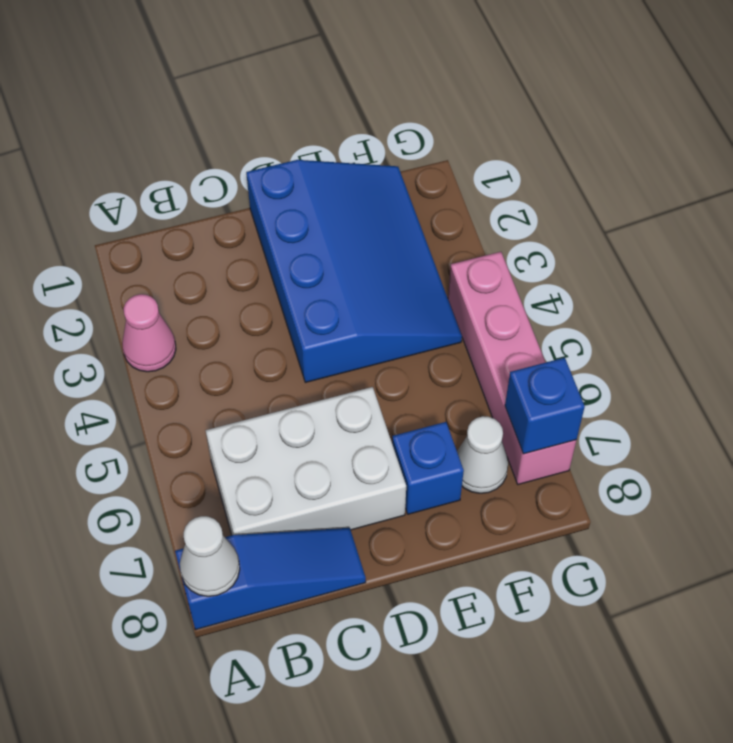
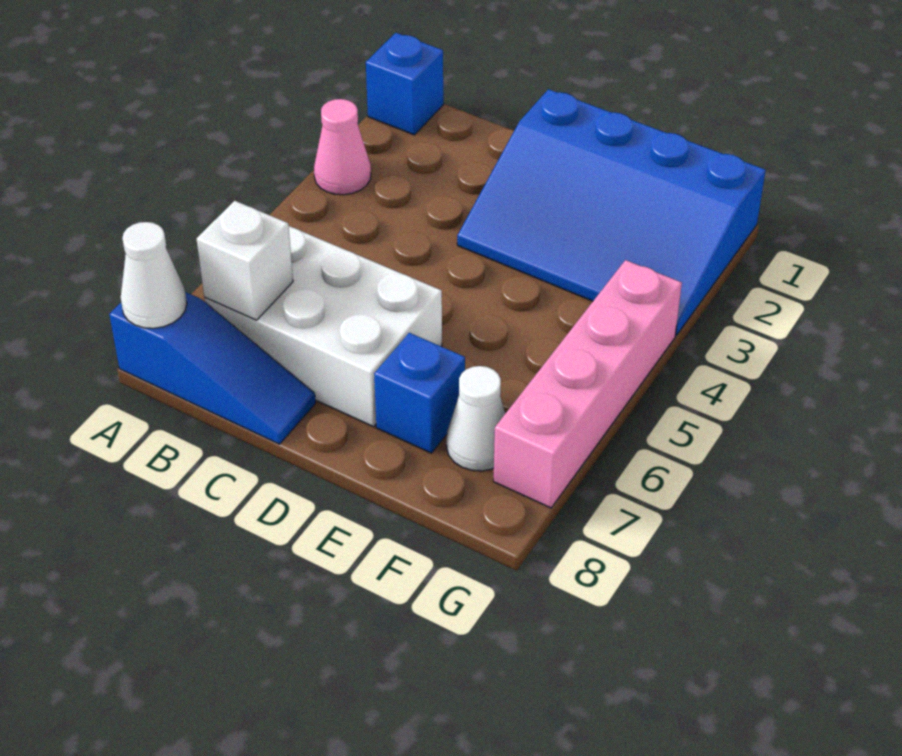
none -> white 1x1 brick [197,201,293,320]
blue 3x4 slope [246,160,462,383] -> blue 3x4 slope turned to [457,89,766,335]
blue 1x1 brick [505,358,585,454] -> blue 1x1 brick moved to [366,33,443,135]

